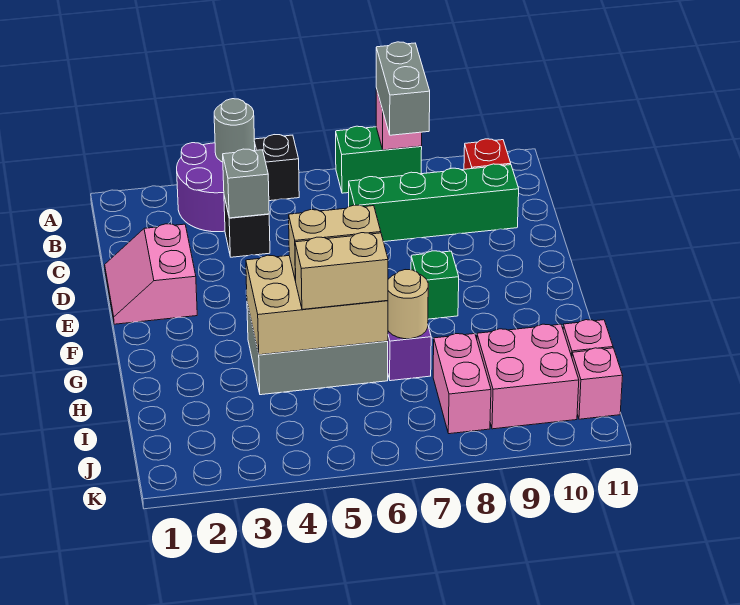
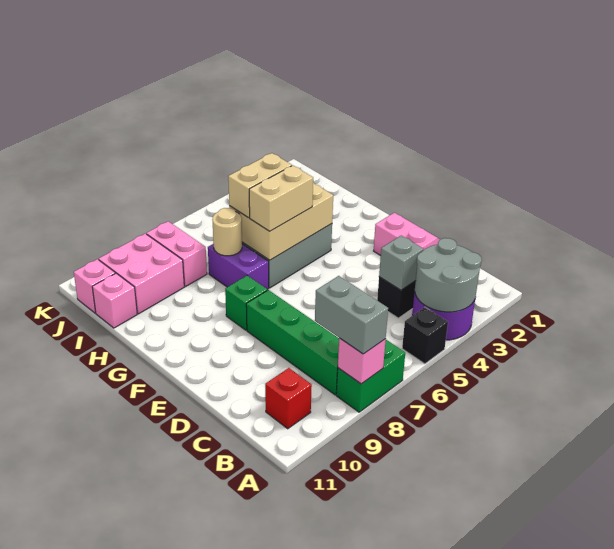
grey 1x1 round brick [214,99,255,162] -> grey 2x2 round brick [415,238,482,312]
green 1x4 brick [349,164,519,242] -> green 1x4 brick turned to [246,290,339,395]

